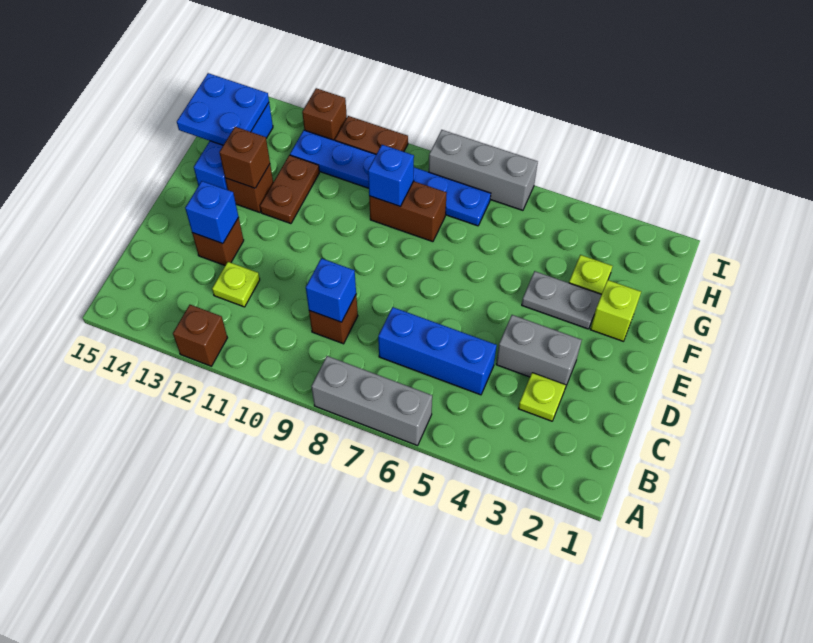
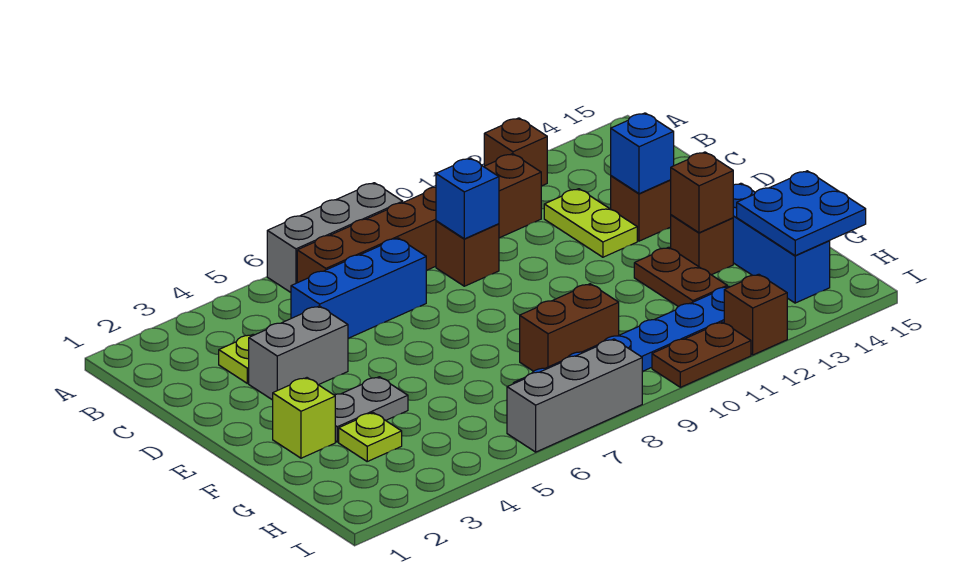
none -> brown 1x6 brick [297,154,541,283]
lime 1x1 plate [212,262,260,307] -> lime 1x2 plate [544,189,637,257]
blue 1x1 brick [368,145,414,206] -> none

